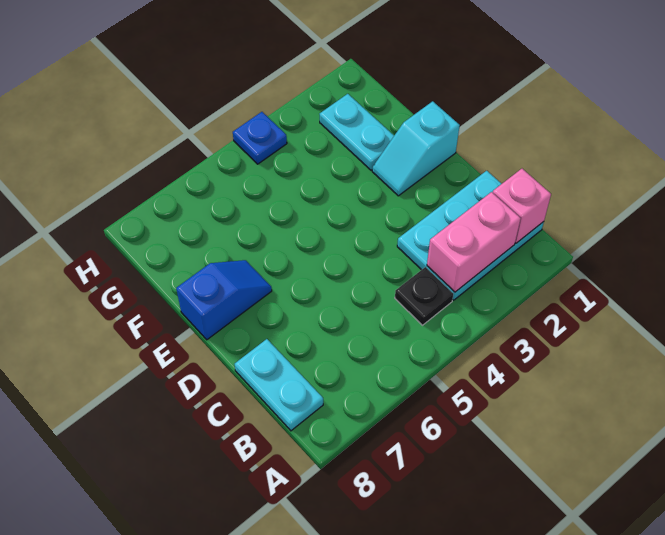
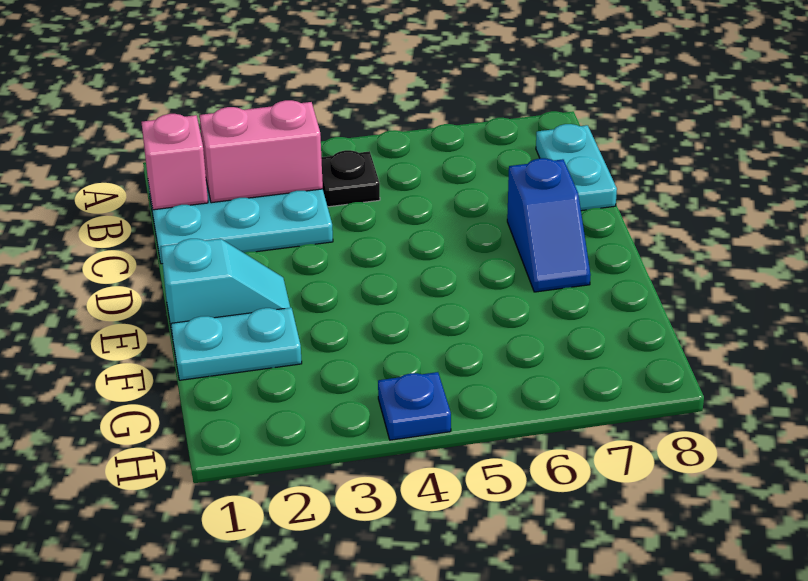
blue 1x2 slope [176,260,272,340] -> blue 1x2 slope turned to [507,158,591,292]
cyan 1x2 plate [320,94,394,170] -> cyan 1x2 plate turned to [171,308,302,380]

